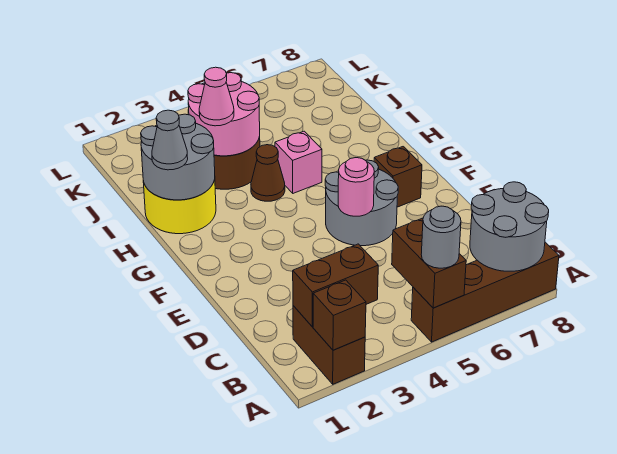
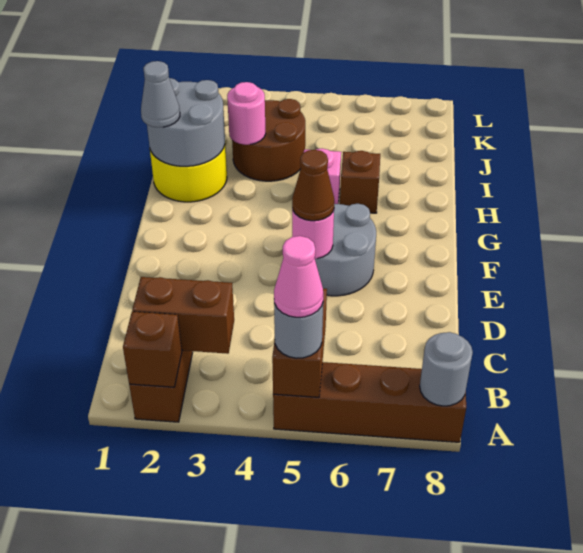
grey 2x2 round brick [470,182,549,271] -> grey 1x1 round brick [420,332,473,406]
brown 1x1 brick [374,147,422,207] -> brown 1x1 brick moved to [340,151,380,213]
brown 1x1 cone [251,145,285,201] -> brown 1x1 cone moved to [292,150,334,221]
pink 2x2 round brick [188,73,260,156] -> pink 1x1 round brick [227,82,266,145]
pink 1x1 cone [199,67,234,126] -> pink 1x1 cone moved to [274,236,323,317]

